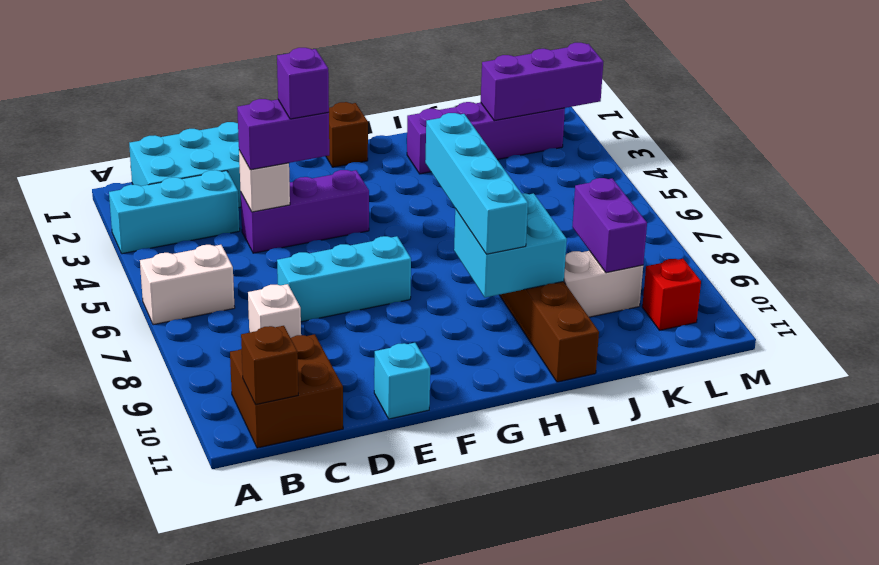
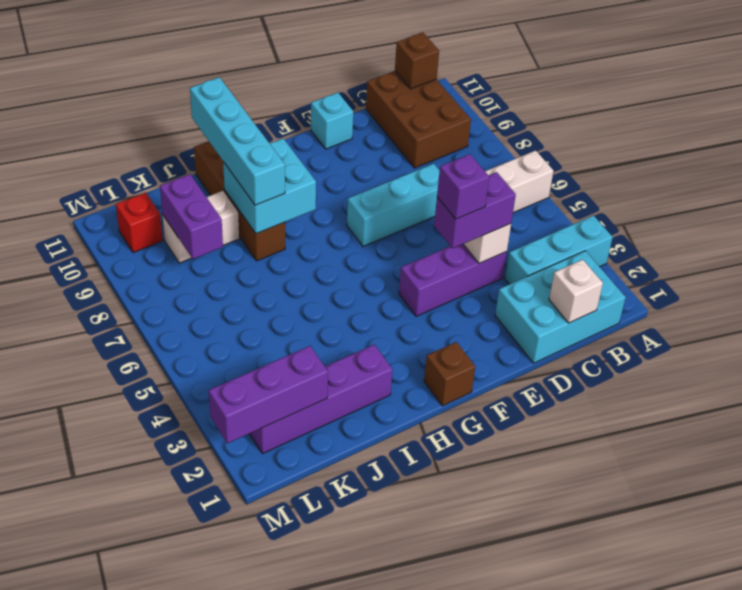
brown 2x2 brick [230,334,343,448] -> brown 2x3 brick [366,71,471,168]
white 1x1 brick [248,284,301,338] -> white 1x1 brick moved to [549,260,603,323]
cyan 1x4 brick [425,113,528,254] -> cyan 1x4 brick moved to [190,77,285,205]

